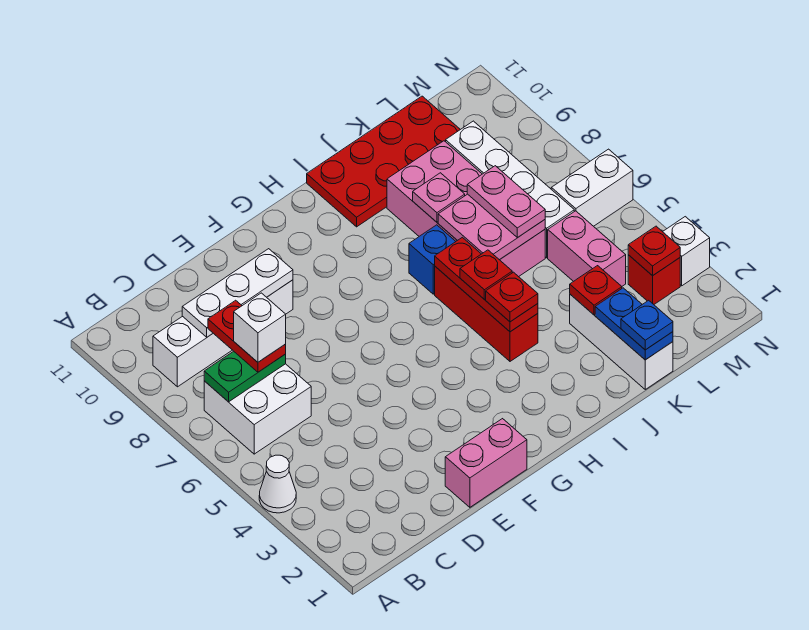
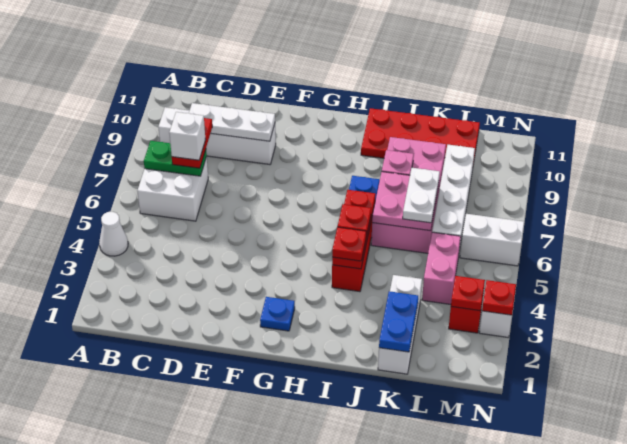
pink 1x2 brick [445,419,527,507] -> none
blue 1x1 plate [621,300,673,350] -> blue 1x1 plate moved to [260,297,295,331]
red 1x1 plate [570,266,622,315] -> red 1x1 plate moved to [482,280,516,315]
pink 1x2 plate [467,166,545,238] -> white 1x2 plate [403,168,440,223]

